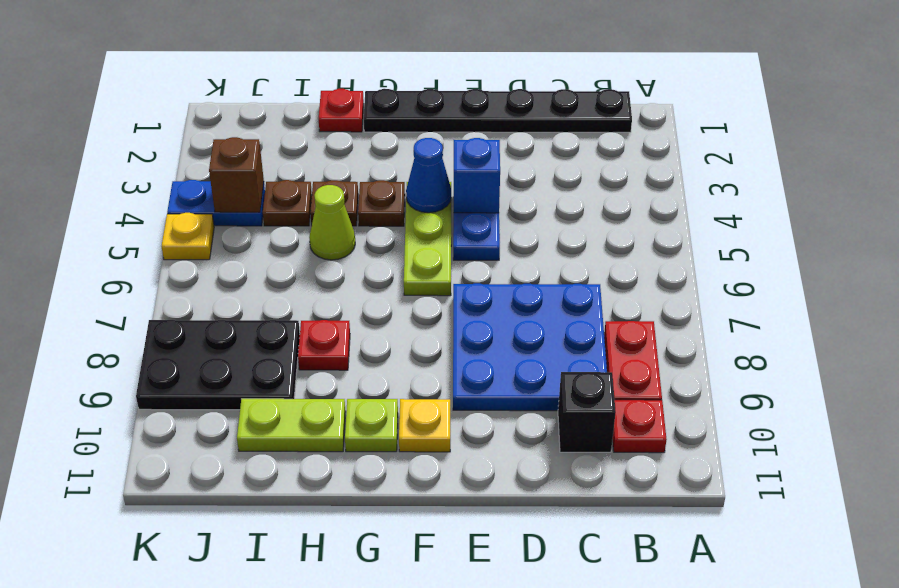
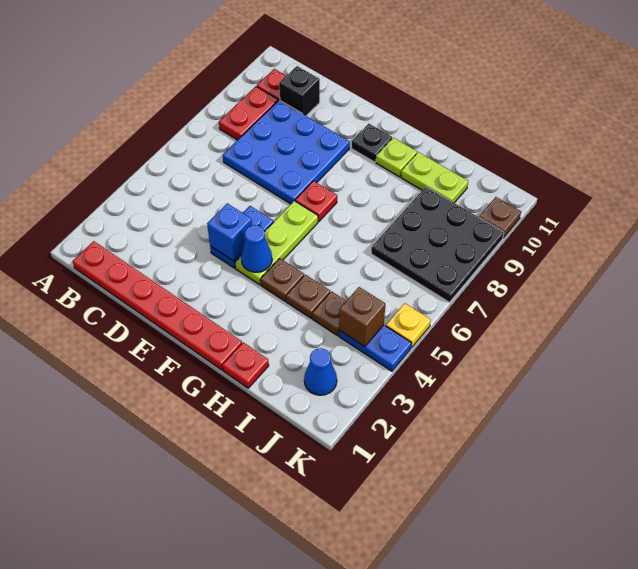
black 1x6 plate [364,89,632,132] -> red 1x6 plate [73,241,242,370]
yellow 1x1 plate [399,399,450,452] -> black 1x1 plate [351,124,392,162]
lime 1x1 cone [309,185,355,260] -> none
red 1x1 plate [298,320,350,370] -> red 1x1 plate moved to [295,181,337,221]
black 2x3 plate [136,320,300,410] -> black 3x3 plate [371,187,504,302]
none -> blue 1x1 cone [304,348,337,395]
none -> brown 1x1 plate [479,197,521,238]

